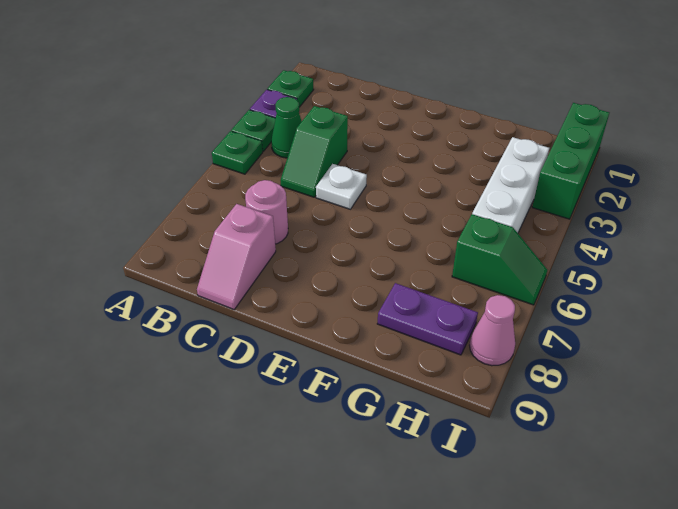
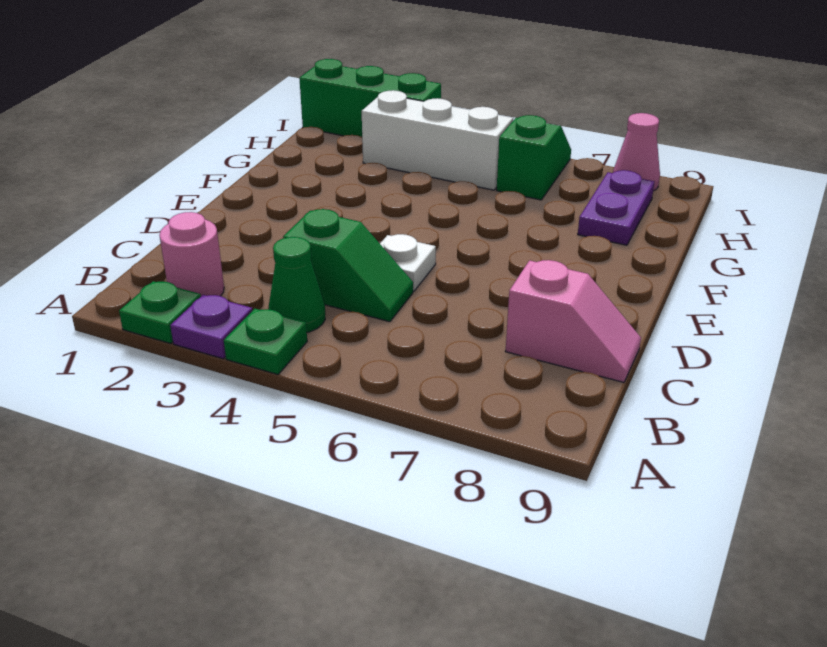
green 1x1 plate [212,131,263,174] -> none
pink 1x1 round brick [245,180,288,244] -> pink 1x1 round brick moved to [159,212,224,296]

